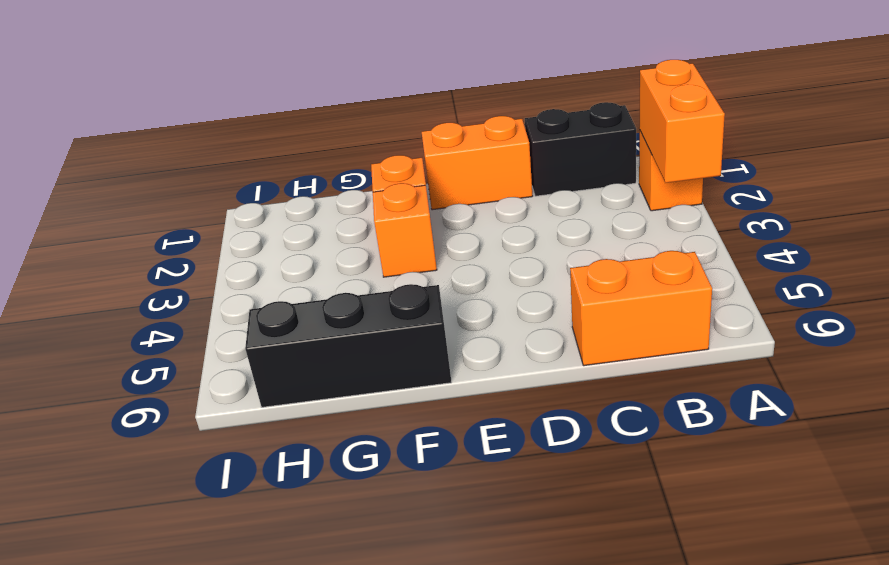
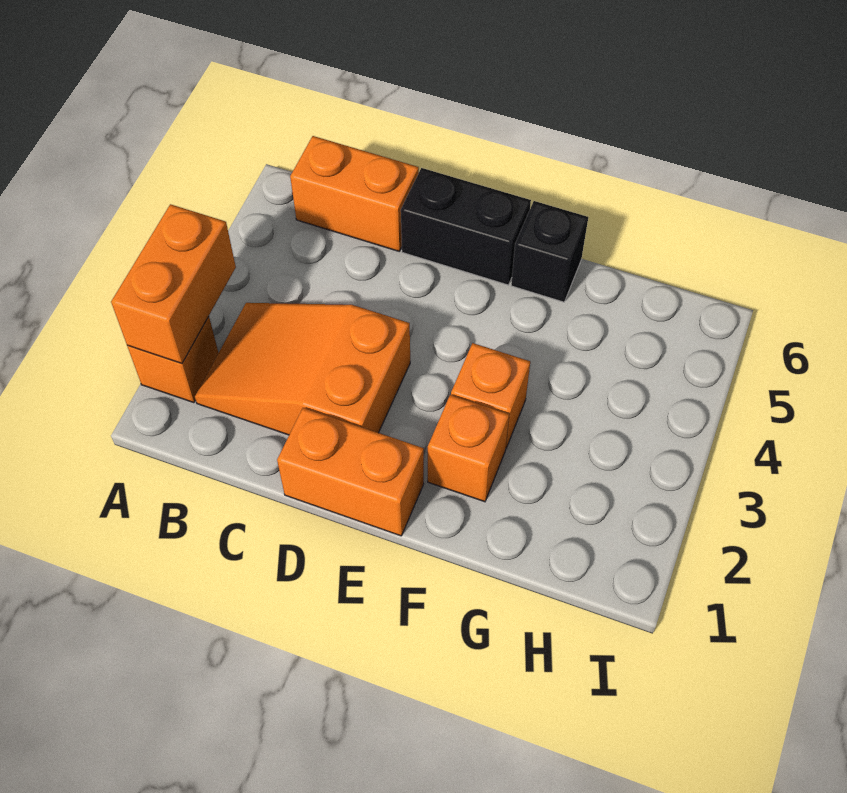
black 1x2 brick [525,102,636,196] -> black 1x2 brick moved to [401,168,531,285]
none -> orange 2x3 slope [195,303,410,435]
black 1x3 brick [245,284,452,407] -> black 1x1 brick [511,201,588,302]

